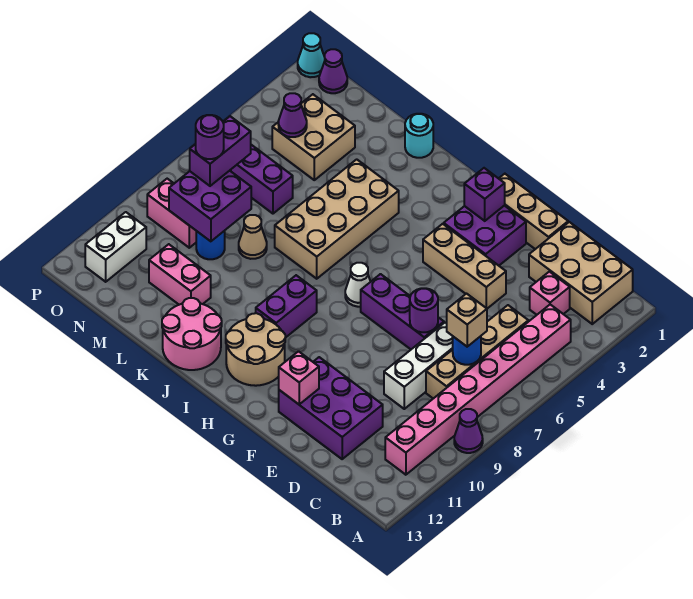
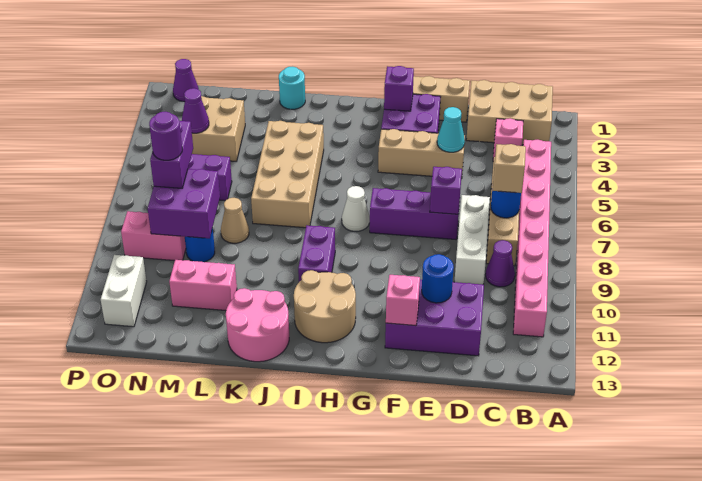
purple 1x1 cone [454,409,483,453] -> purple 1x1 cone moved to [486,240,515,287]
purple 1x1 round brick [410,288,438,332] -> purple 1x1 brick [430,167,462,214]
none -> blue 1x1 round brick [422,254,454,303]
cyan 1x1 cone [298,33,325,77] -> cyan 1x1 cone moved to [437,107,465,152]

